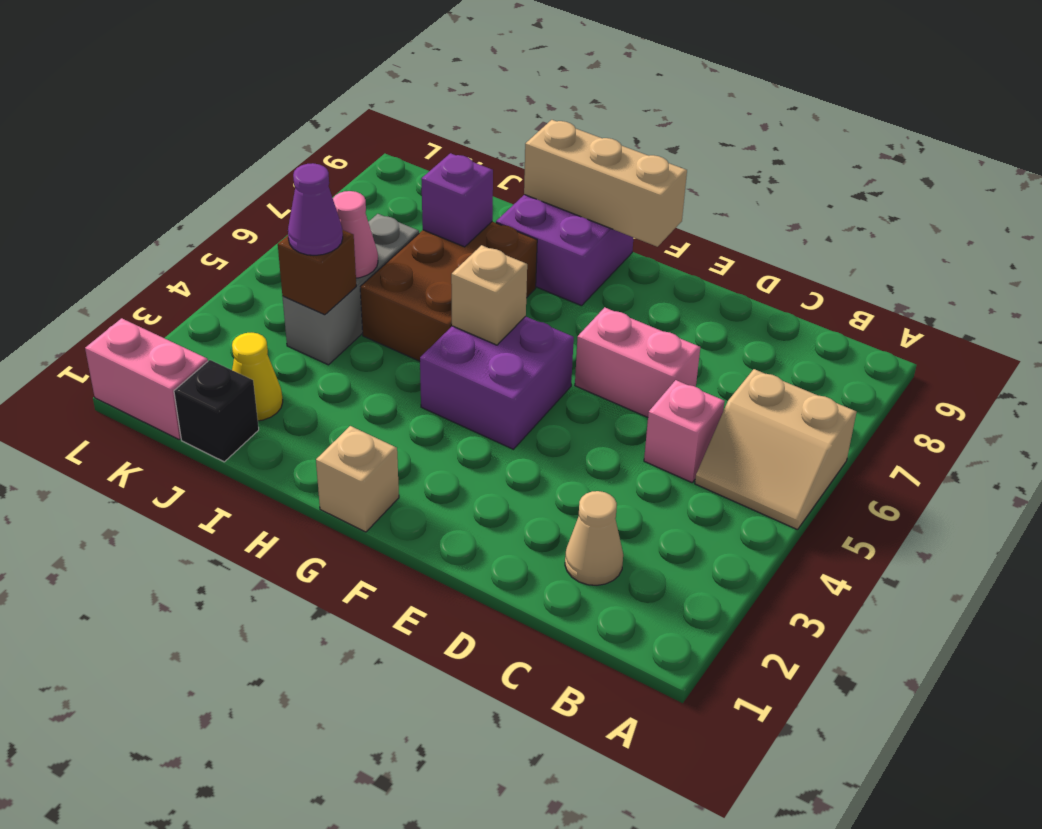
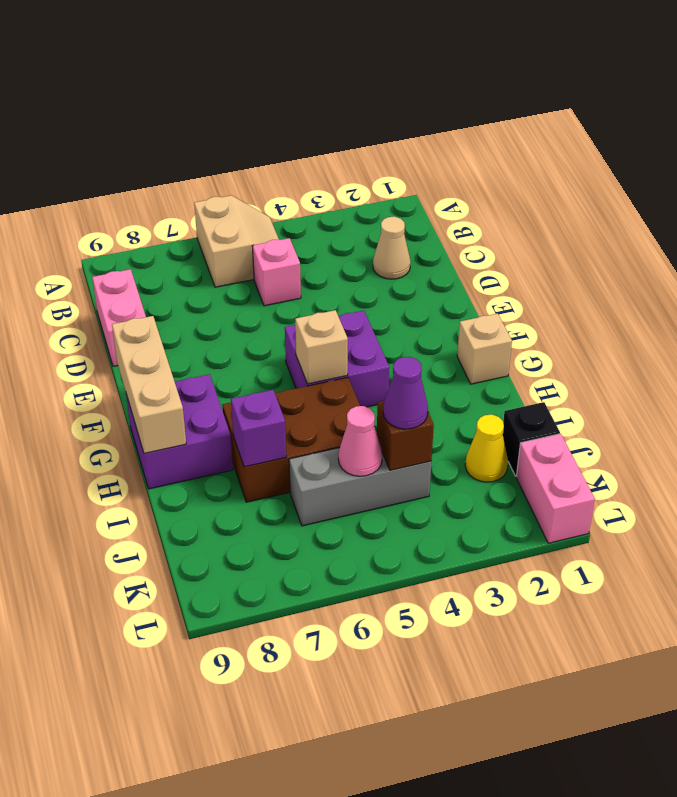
pink 1x2 brick [575,307,700,417] -> pink 1x2 brick moved to [92,269,146,366]

